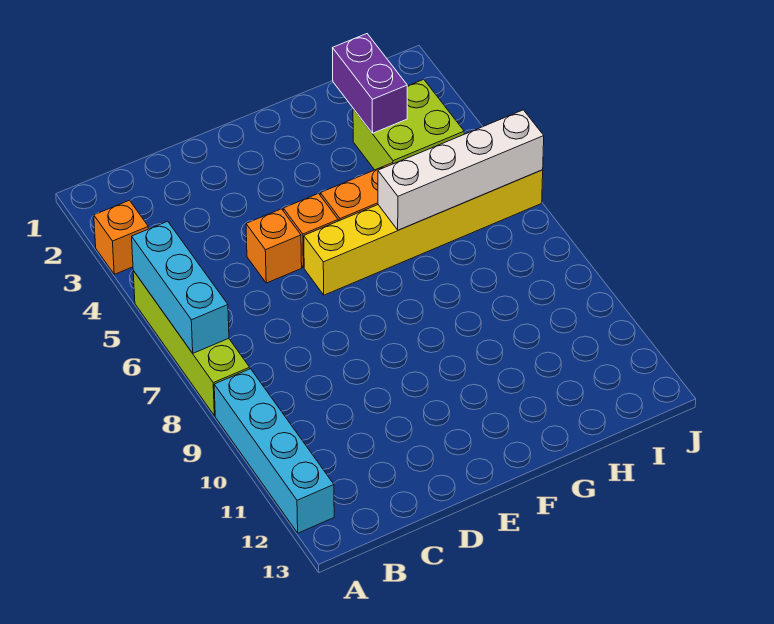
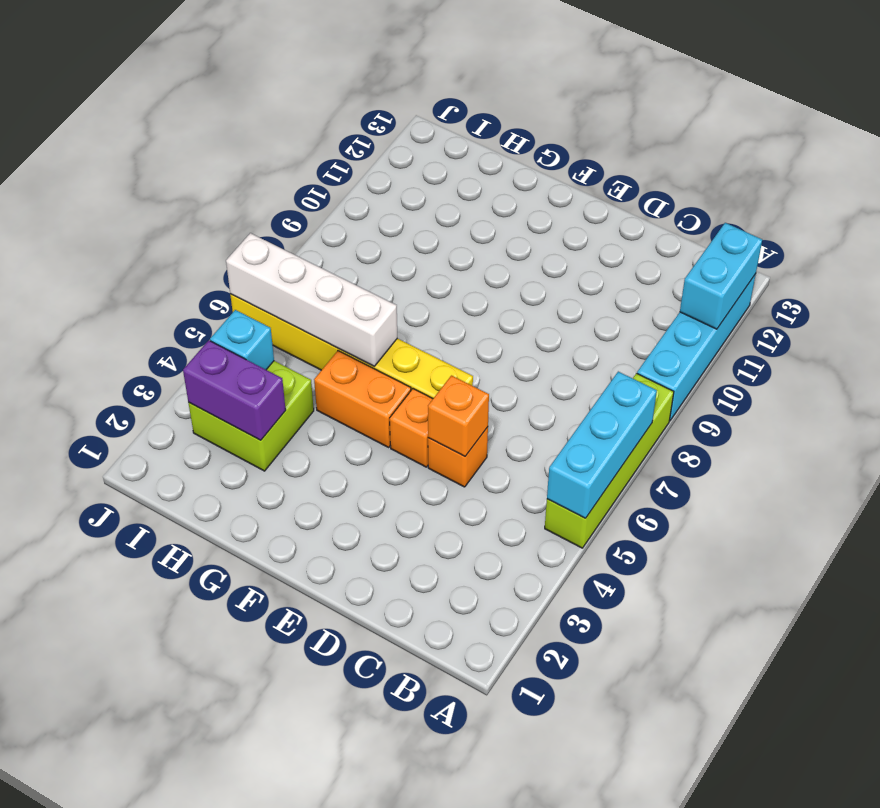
orange 1x1 brick [94,200,148,274] -> orange 1x1 brick moved to [428,376,489,456]
none -> cyan 1x2 brick [680,223,762,329]
purple 1x2 brick [332,34,407,133] -> purple 1x2 brick turned to [183,340,286,440]
none -> cyan 1x1 brick [210,310,274,370]

